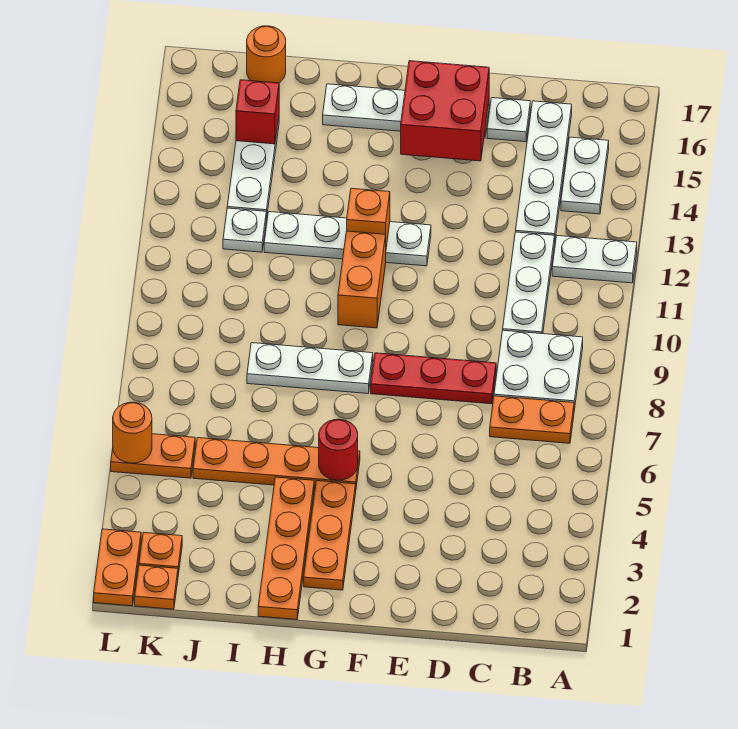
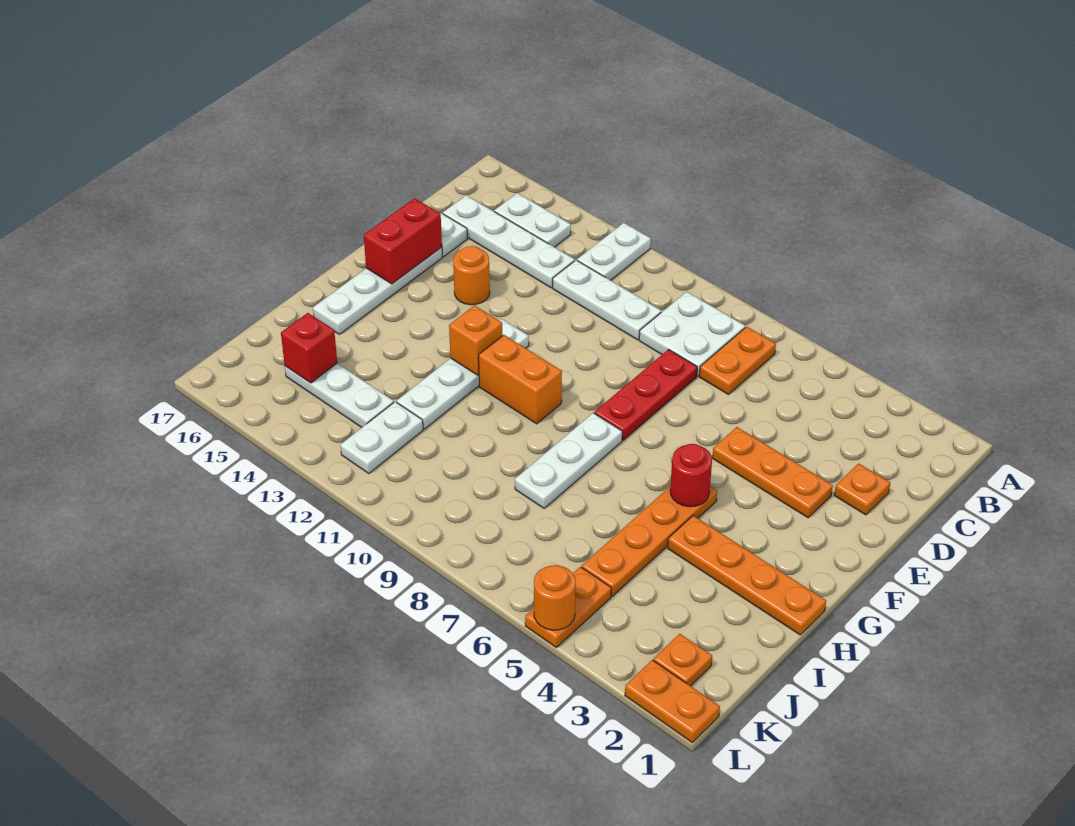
red 2x2 brick [401,61,489,161] -> red 1x2 brick [364,198,442,284]
orange 1x3 plate [304,481,356,590] -> orange 1x3 plate moved to [712,427,833,518]
white 1x1 plate [223,208,266,252] -> white 1x2 plate [341,402,423,473]
orange 1x1 round brick [247,26,286,83] -> orange 1x1 round brick moved to [453,246,490,305]
orange 1x1 plate [135,565,178,609] -> orange 1x1 plate moved to [834,463,890,515]

